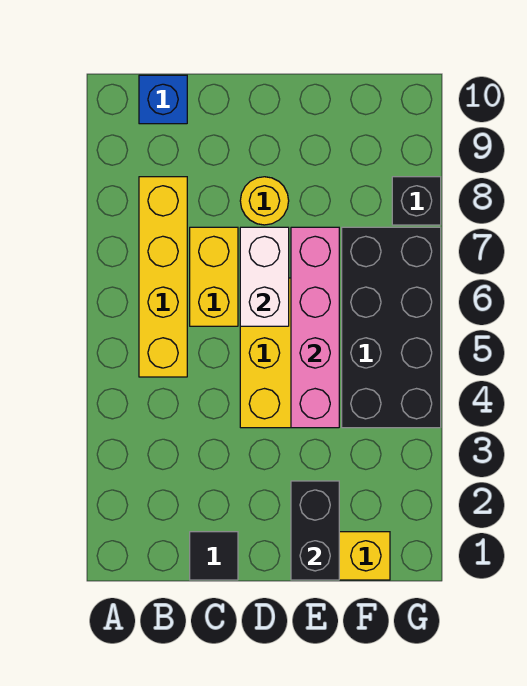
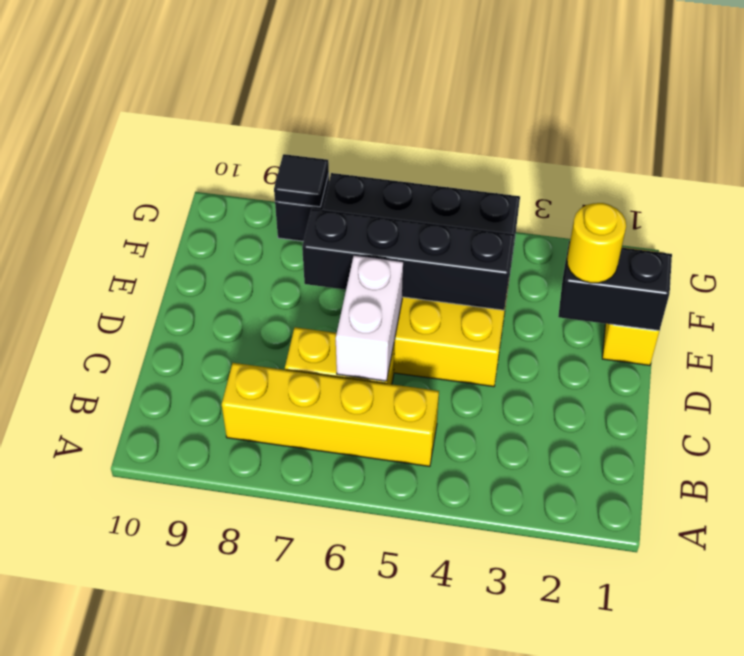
blue 1x1 brick [139,75,187,124] -> none
black 1x1 tile [190,532,238,580] -> black 1x1 tile moved to [274,154,329,207]
white 1x2 brick [240,227,289,326] -> white 1x2 brick turned to [336,255,403,381]
yellow 1x1 round brick [240,177,289,225] -> yellow 1x1 round brick moved to [567,203,626,283]
pink 1x4 brick [291,227,339,428] -> black 1x4 brick [302,209,514,310]

